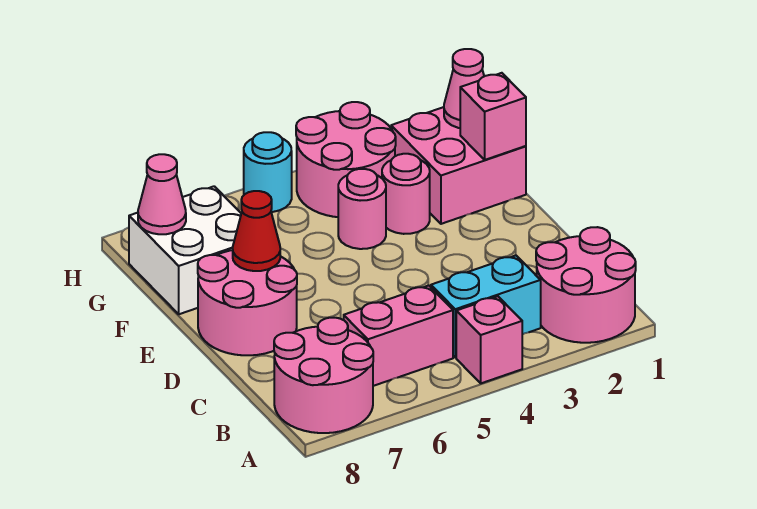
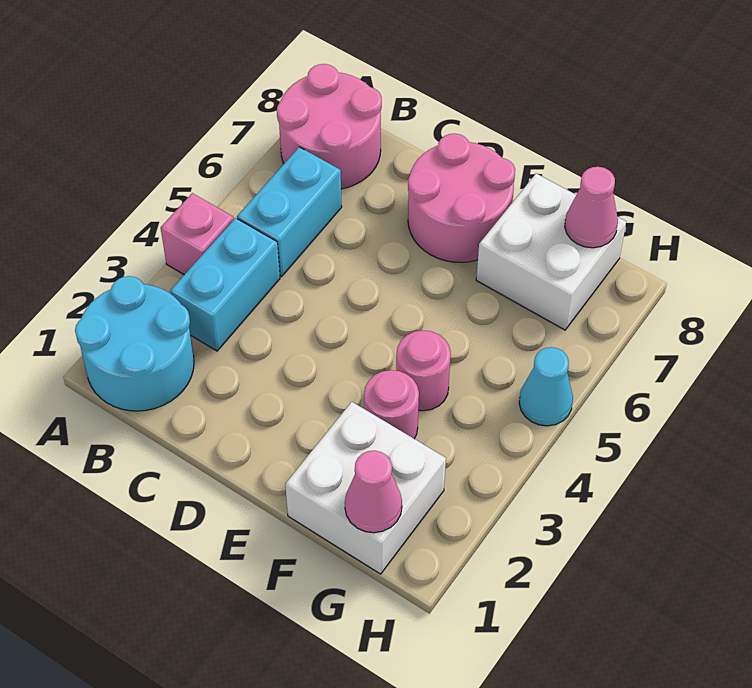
pink 2x2 round brick [536,227,636,343] -> cyan 2x2 round brick [75,276,194,411]
pink 1x2 brick [344,285,453,386] -> cyan 1x2 brick [237,147,342,277]
red 1x1 cone [233,191,280,271] -> none
pink 2x2 brick [391,107,526,224] -> white 2x2 brick [285,402,446,574]
pink 1x1 brick [460,73,526,160] -> none
pink 2x2 round brick [296,102,396,217] -> none
cyan 1x1 round brick [244,132,292,212] -> cyan 1x1 cone [519,347,573,426]

